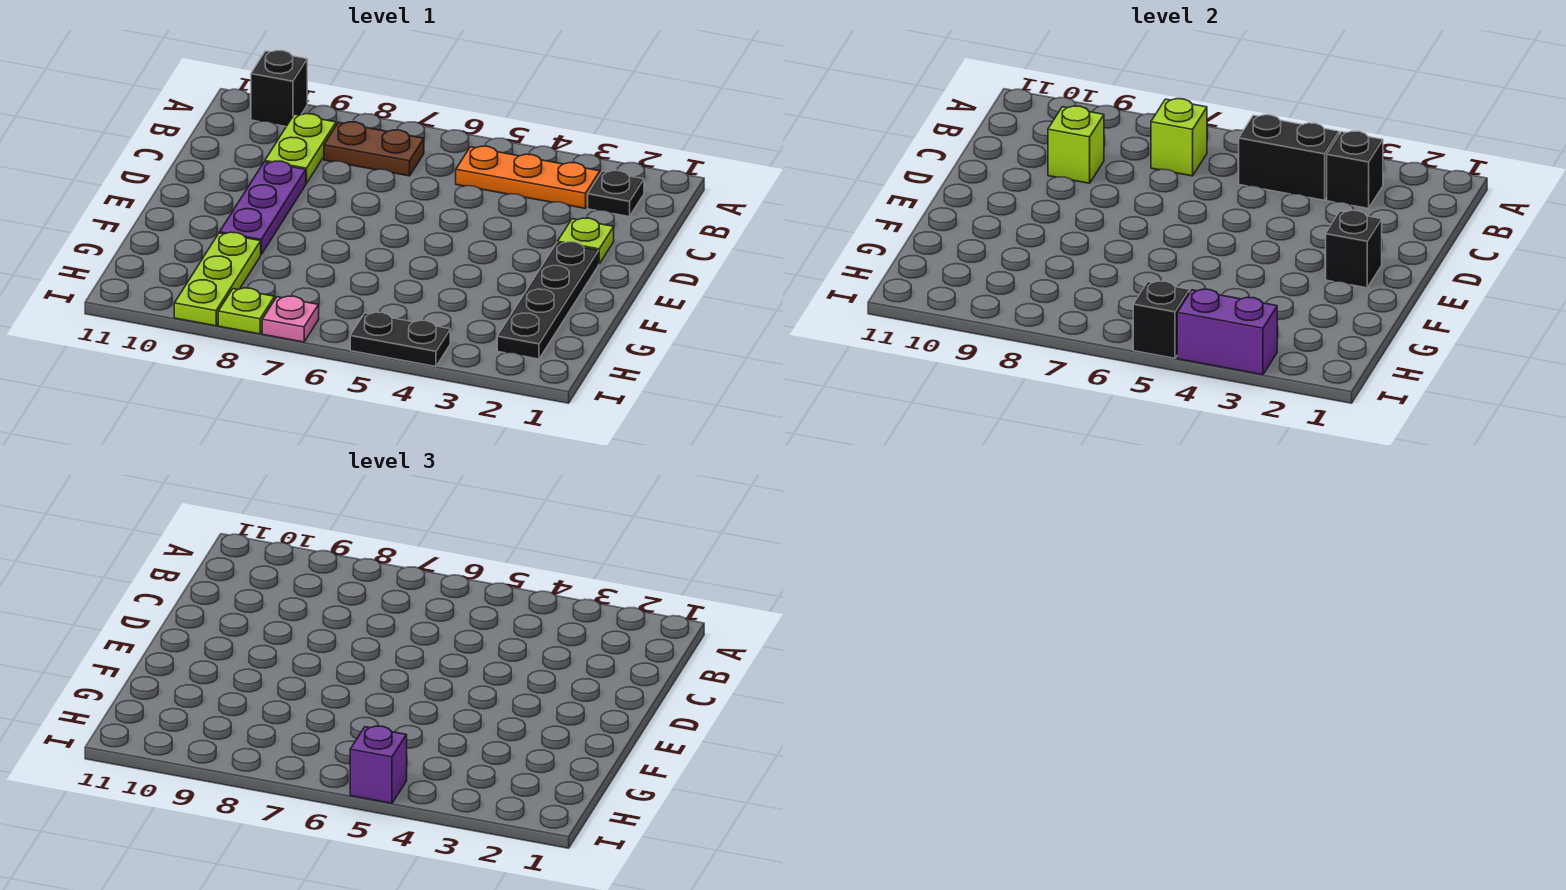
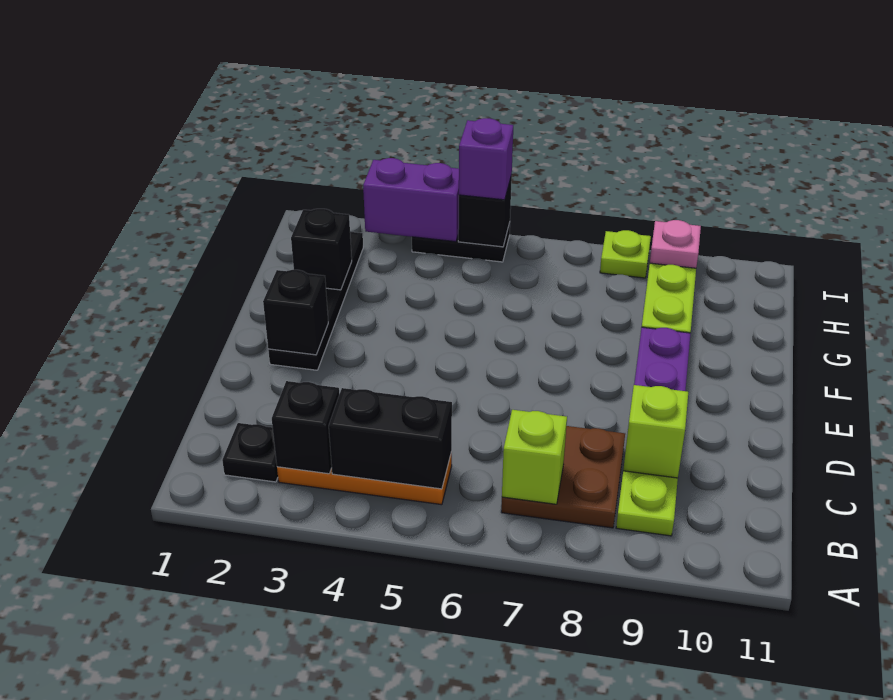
black 1x1 brick [251,51,307,126] -> black 1x1 brick moved to [291,209,352,290]
brown 1x2 plate [324,122,424,176] -> brown 2x2 plate [501,426,625,528]
lime 1x1 plate [558,218,614,264] -> none
pink 1x1 plate [262,296,319,342] -> pink 1x1 plate moved to [650,220,701,268]

